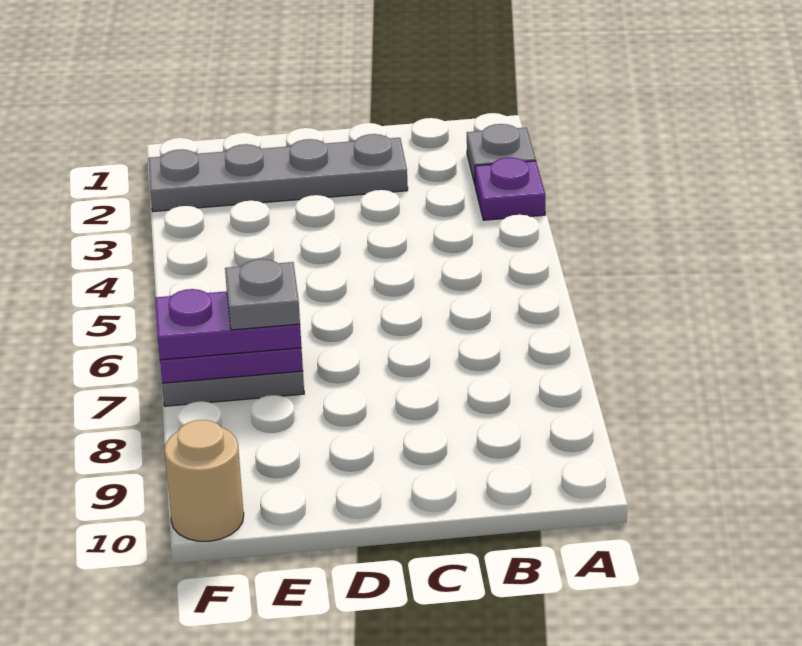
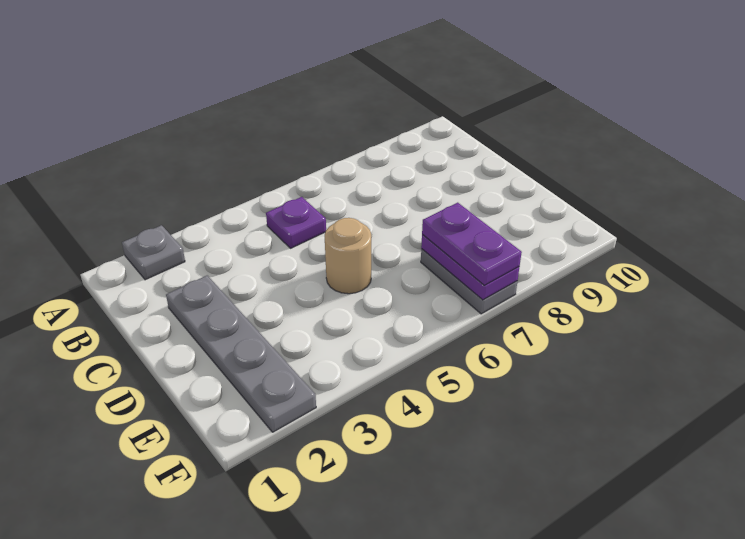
purple 1x1 plate [475,157,545,220] -> purple 1x1 plate moved to [266,197,326,248]
grey 1x1 plate [225,259,300,330] -> none
tan 1x1 round brick [164,420,244,541] -> tan 1x1 round brick moved to [325,218,371,294]

